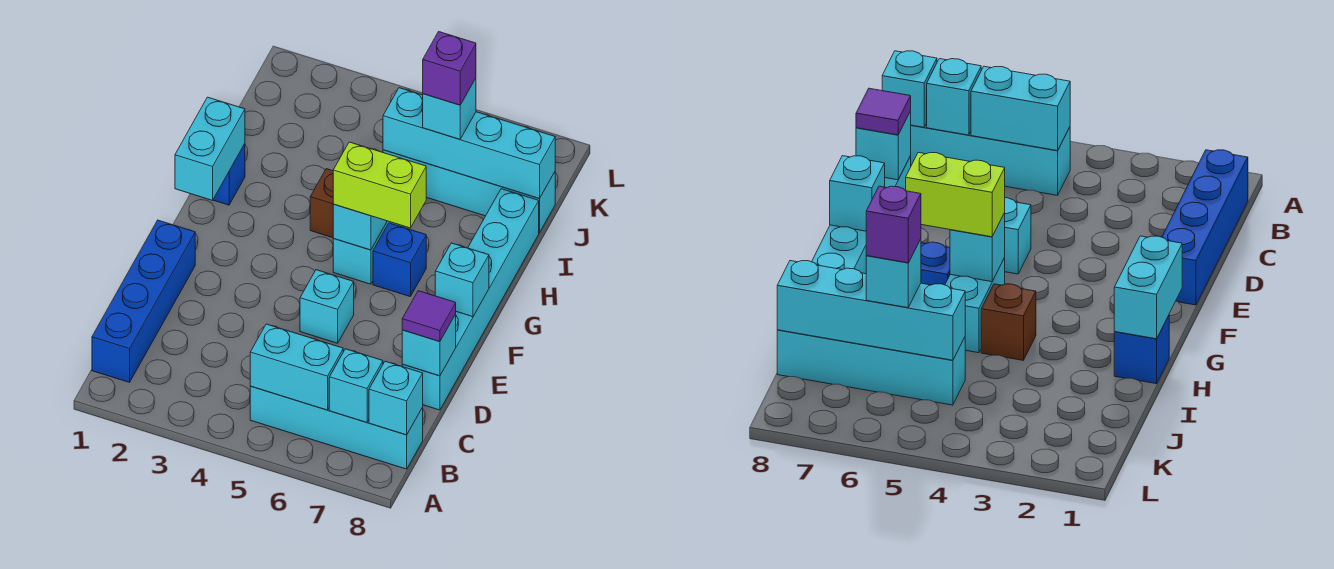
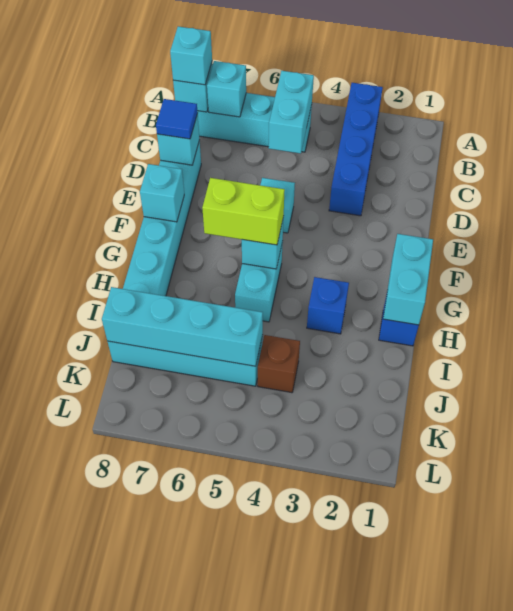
blue 1x4 brick [92,220,195,382] -> blue 1x4 brick moved to [329,83,383,216]
cyan 1x2 brick [250,324,343,410] -> cyan 1x2 brick turned to [269,71,314,154]
purple 1x1 tile [402,291,456,342] -> blue 1x1 tile [156,99,198,139]
blue 1x1 brick [373,223,426,297] -> blue 1x1 brick moved to [307,277,349,334]
brown 1x1 brick [310,169,333,238] -> brown 1x1 brick moved to [258,335,300,393]
cyan 1x1 brick [423,78,476,139] -> cyan 1x1 brick moved to [170,26,212,85]
purple 1x1 brick [423,32,476,105] -> none

